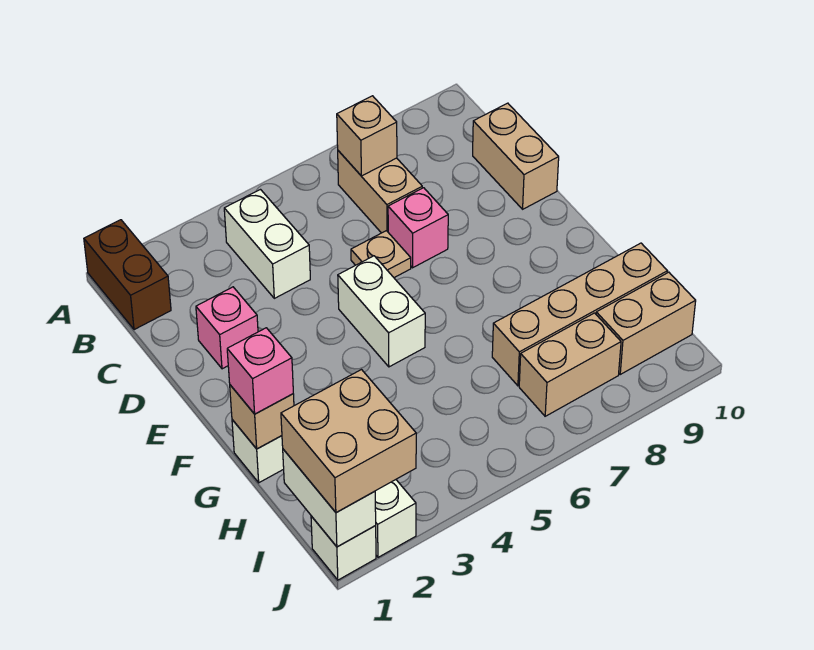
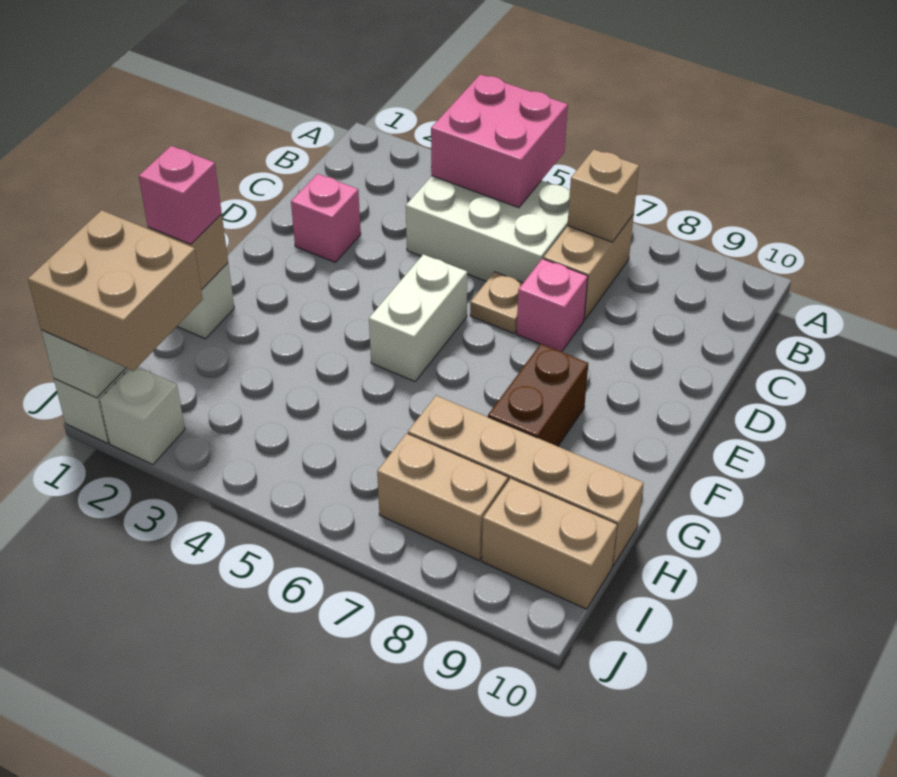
brown 1x2 brick [84,220,171,330] -> brown 1x2 brick moved to [488,344,588,446]
none -> pink 2x2 brick [431,74,568,208]
white 1x2 brick [224,190,310,298] -> white 2x3 brick [406,176,570,283]
tan 1x2 brick [473,103,559,209] -> none

